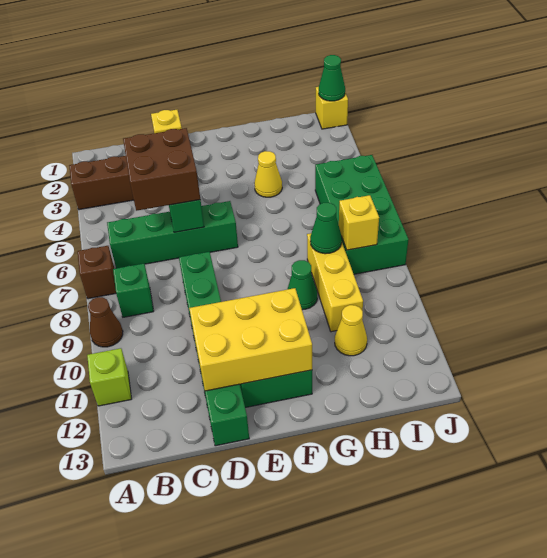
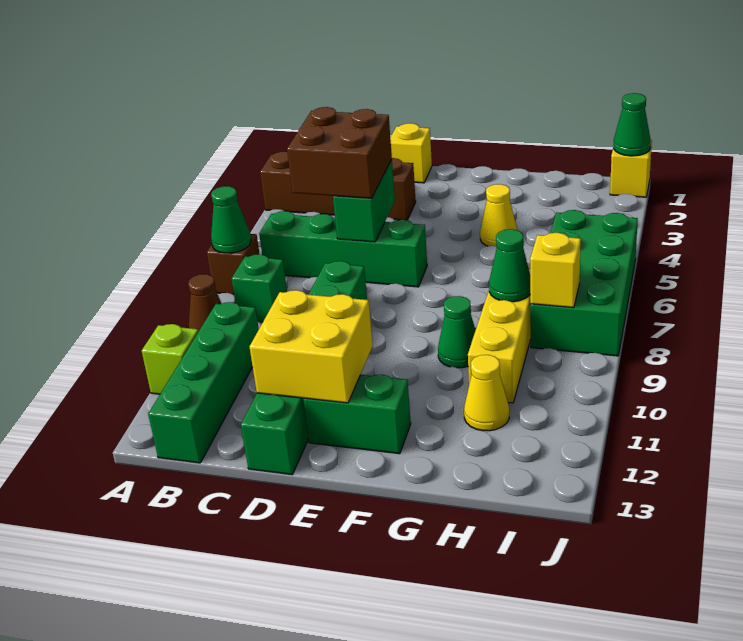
none -> green 1x1 cone [211,186,251,253]
none -> green 1x4 brick [148,302,259,463]
yellow 2x3 brick [189,288,312,391] -> yellow 2x2 brick [250,290,373,403]

